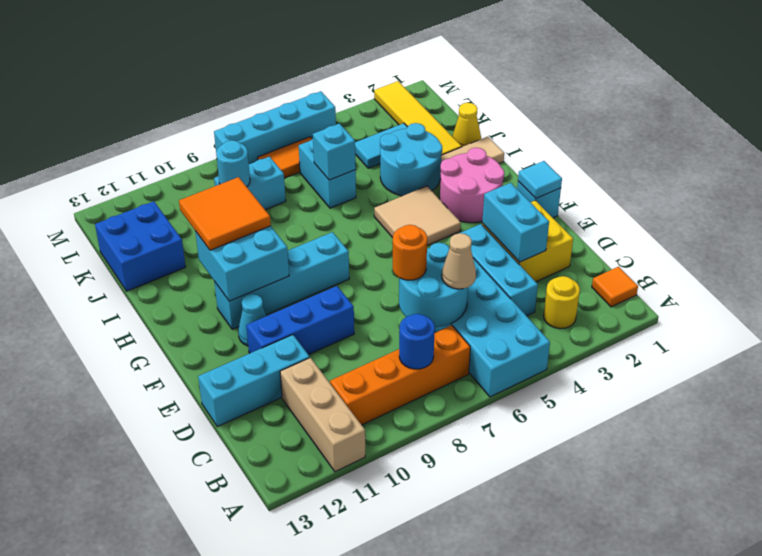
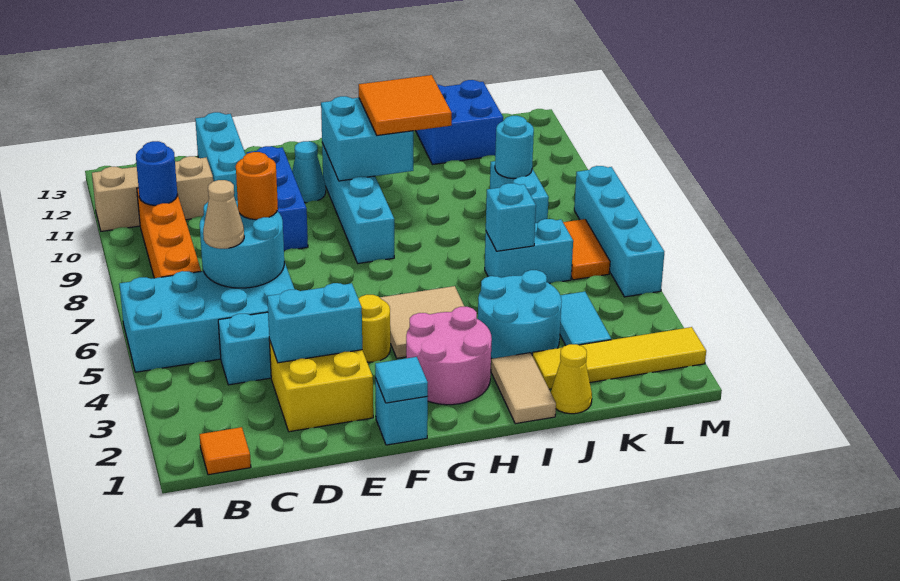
yellow 1x1 round brick [544,276,580,329] -> yellow 1x1 round brick moved to [359,295,390,362]
blue 1x1 round brick [399,314,435,369] -> blue 1x1 round brick moved to [136,141,177,206]

